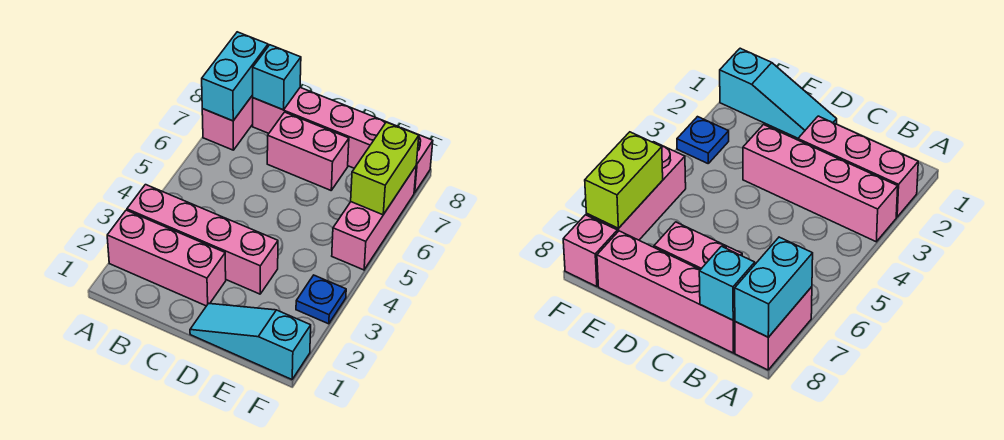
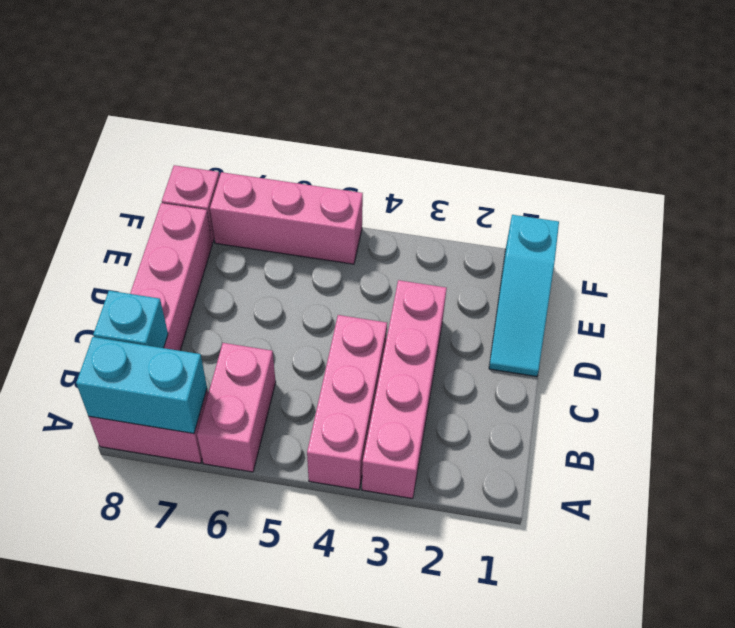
pink 1x3 brick [107,210,226,306] -> pink 1x3 brick moved to [307,315,387,490]
pink 1x2 brick [267,112,349,190] -> pink 1x2 brick moved to [197,343,276,472]
blue 1x1 plate [296,275,346,324] -> none
lime 1x2 brick [351,122,419,215] -> none

